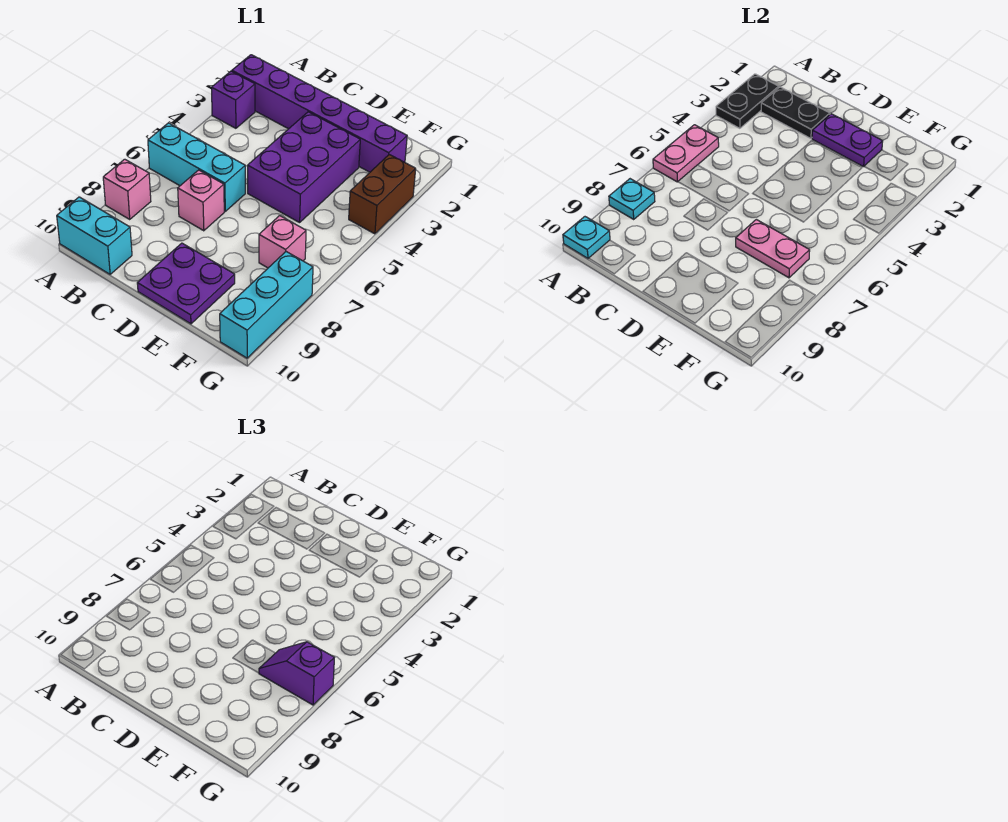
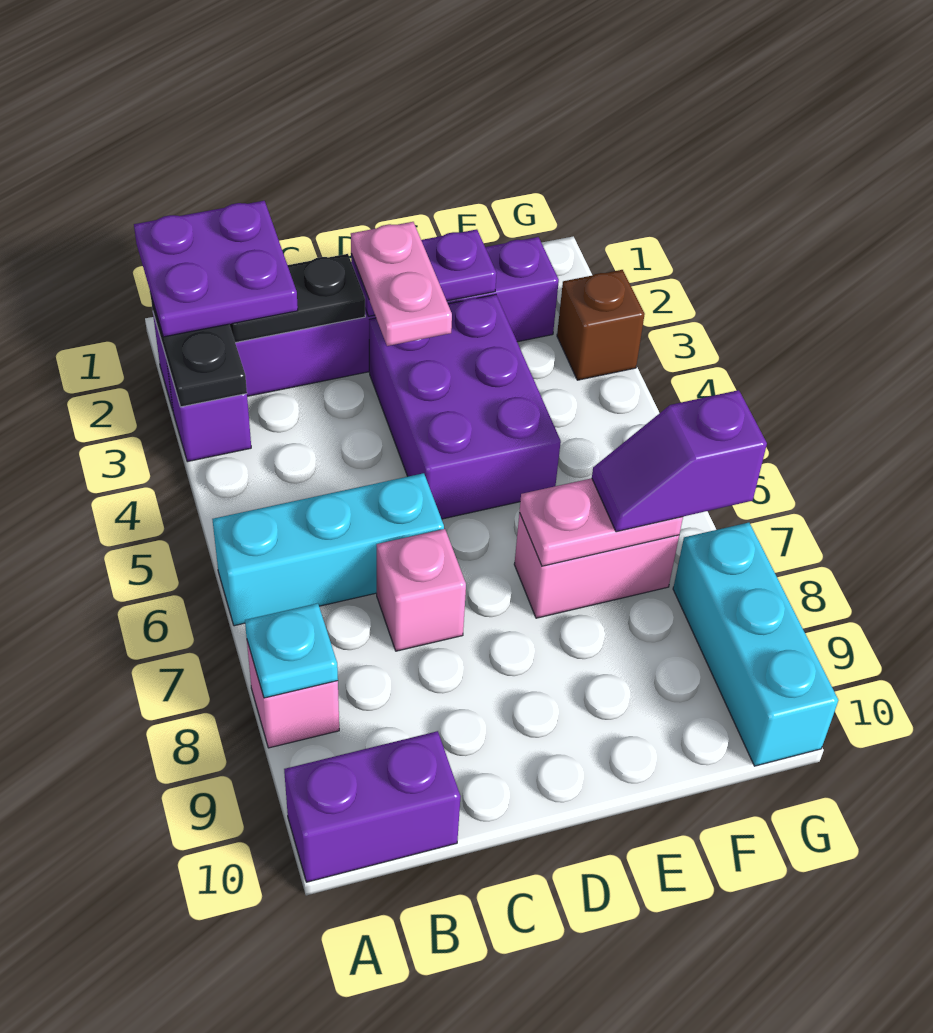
pink 1x2 plate [653,125,719,182] -> pink 1x2 plate moved to [351,222,452,346]
cyan 1x2 brick [57,197,132,274] -> purple 1x2 brick [284,731,461,882]
cyan 1x1 plate [563,217,610,259] -> none
purple 2x2 plate [137,243,235,324] -> purple 2x2 plate moved to [134,201,298,337]
pink 1x1 brick [259,216,306,268] -> pink 1x2 brick [514,513,679,618]
brown 1x2 brick [349,155,416,234] -> brown 1x1 brick [557,270,645,380]

